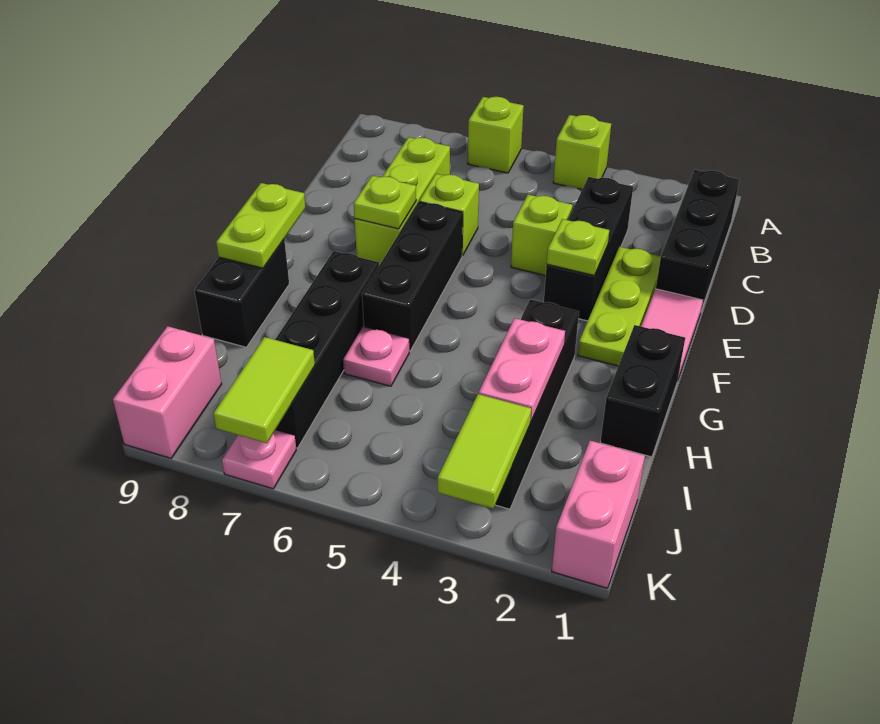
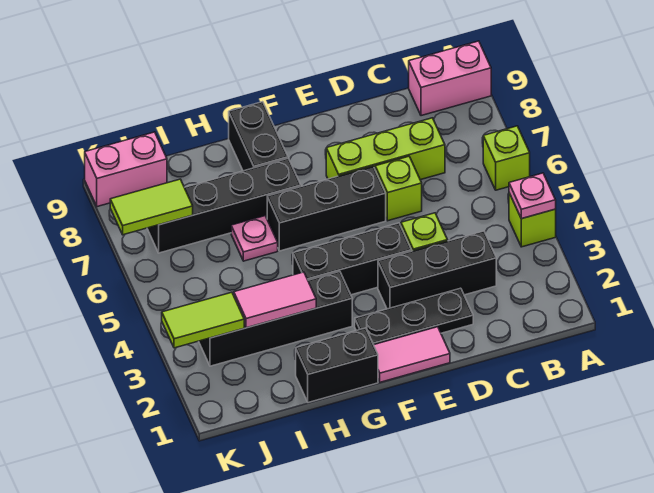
black 1x3 brick [656,170,739,310] -> black 1x3 brick moved to [293,223,412,295]
lime 1x3 plate [578,247,661,366] -> black 1x3 plate [355,288,473,345]
lime 1x1 plate [547,219,609,276] -> none
lime 1x1 plate [354,176,416,229] -> none
lime 1x2 plate [216,183,305,268] -> none
black 1x2 brick [194,240,289,347] -> black 1x2 brick turned to [229,102,288,171]
pink 1x2 plate [479,318,565,422] -> pink 1x2 tile [234,272,316,328]
pink 1x2 brick [552,441,645,588] -> pink 1x2 brick moved to [409,41,491,116]
pink 1x1 plate [222,430,296,489] -> pink 1x1 plate moved to [509,173,556,219]

